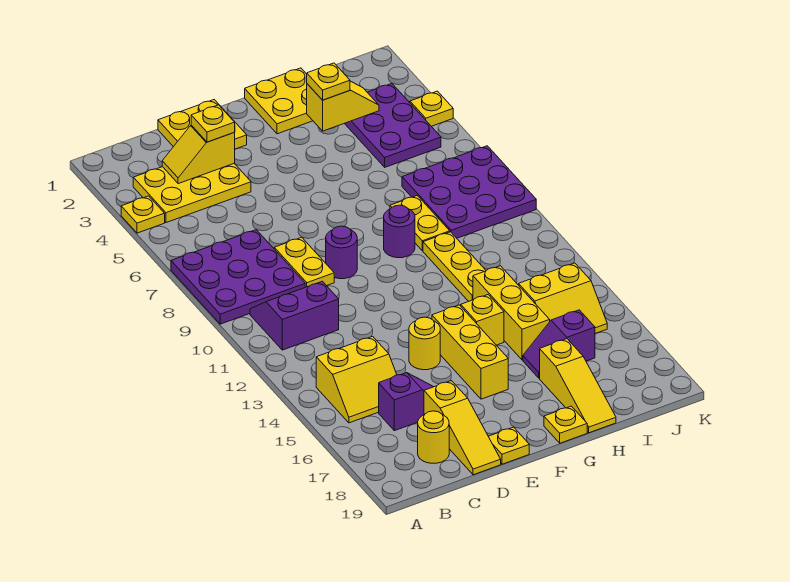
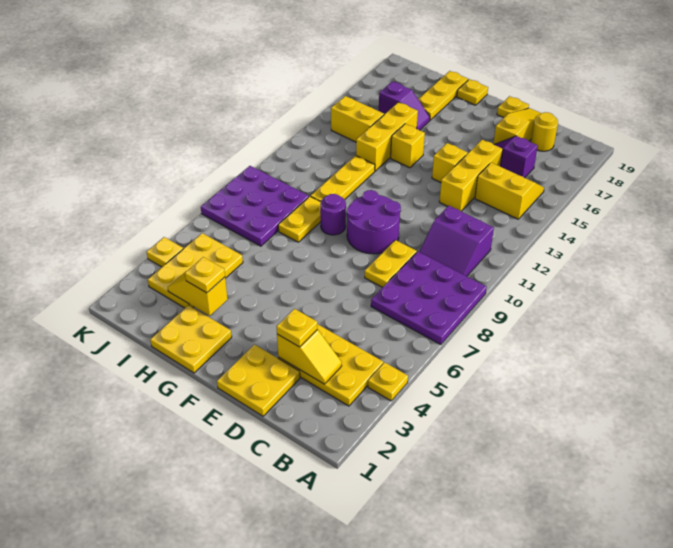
purple 1x1 round brick [326,226,357,279] -> purple 2x2 round brick [347,190,401,254]
yellow 1x1 round brick [409,317,440,370] -> yellow 1x1 brick [432,143,467,182]
yellow 1x3 brick [432,305,508,399] -> yellow 1x3 brick moved to [439,140,503,211]
yellow 1x3 slope [540,339,616,433] -> yellow 1x3 plate [418,71,468,120]
purple 2x3 plate [344,84,441,167] -> yellow 2x3 plate [148,233,243,308]

